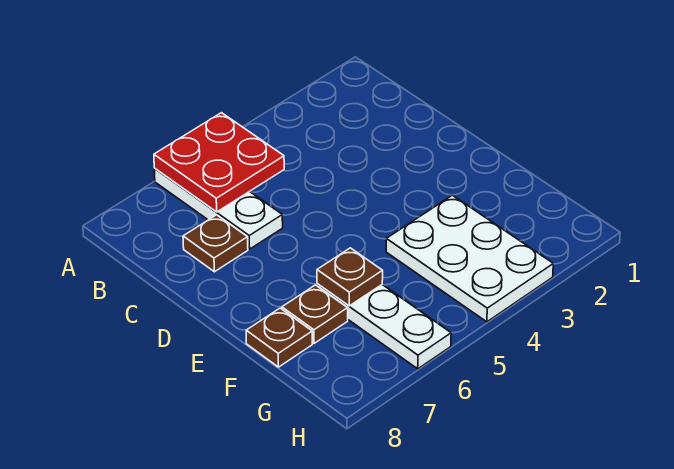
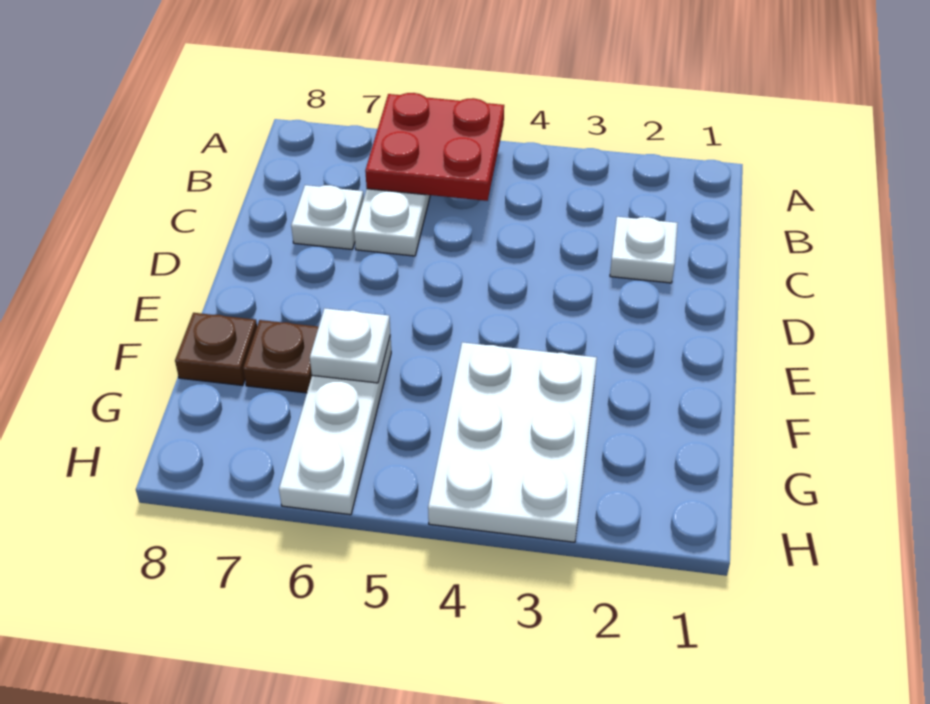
none -> white 1x1 plate [610,217,678,283]
brown 1x1 plate [183,215,248,272] -> white 1x1 plate [291,185,364,249]
brown 1x1 plate [317,248,383,306] -> white 1x1 plate [310,308,390,383]

